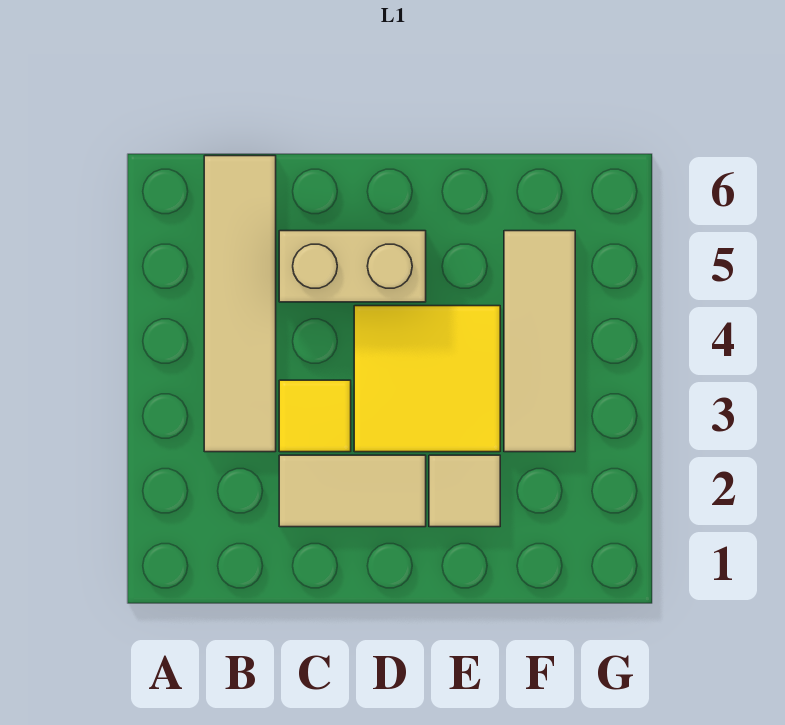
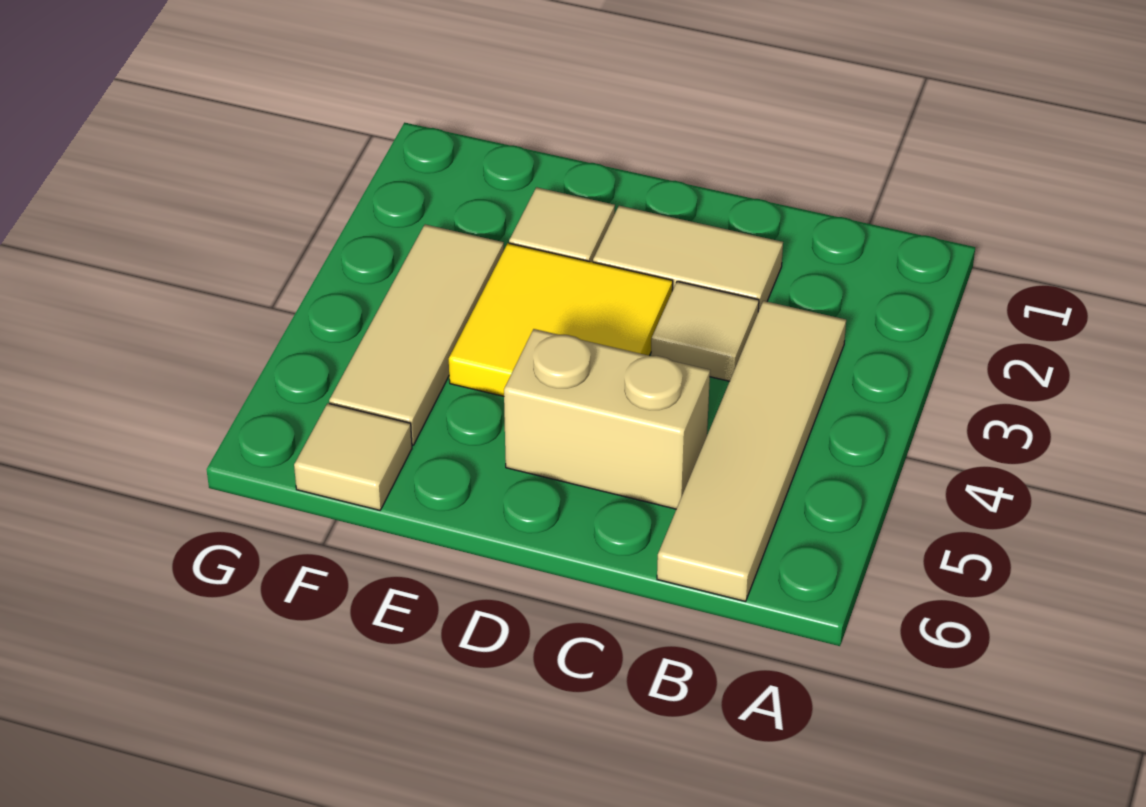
yellow 1x1 tile [279,380,351,452] -> tan 1x1 tile [651,281,759,381]
none -> tan 1x1 tile [294,403,412,510]

